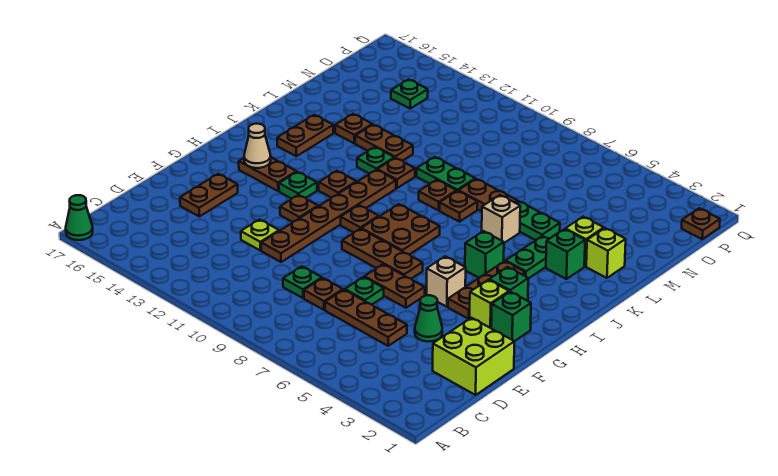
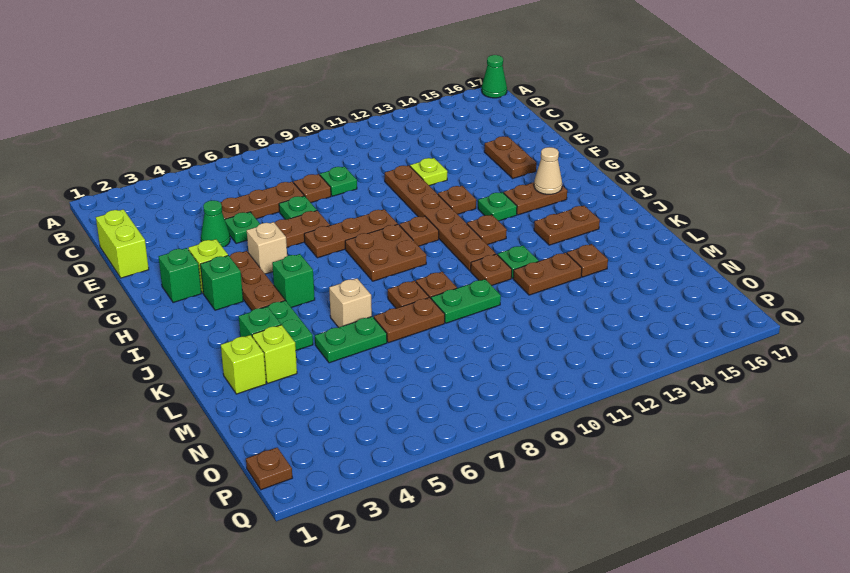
lime 2x2 brick [433,318,514,395] -> lime 1x2 brick [96,209,149,278]
brown 1x2 plate [277,115,333,156] -> brown 1x2 plate turned to [534,206,600,245]
green 1x1 plate [391,79,428,108] -> green 1x1 plate moved to [225,212,260,244]

